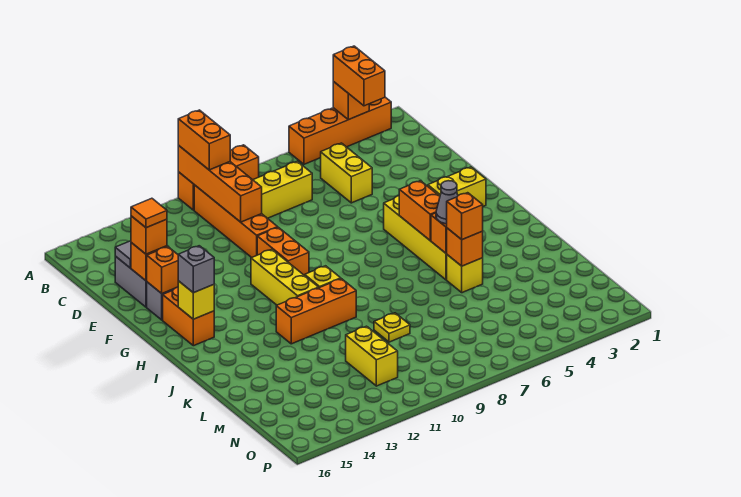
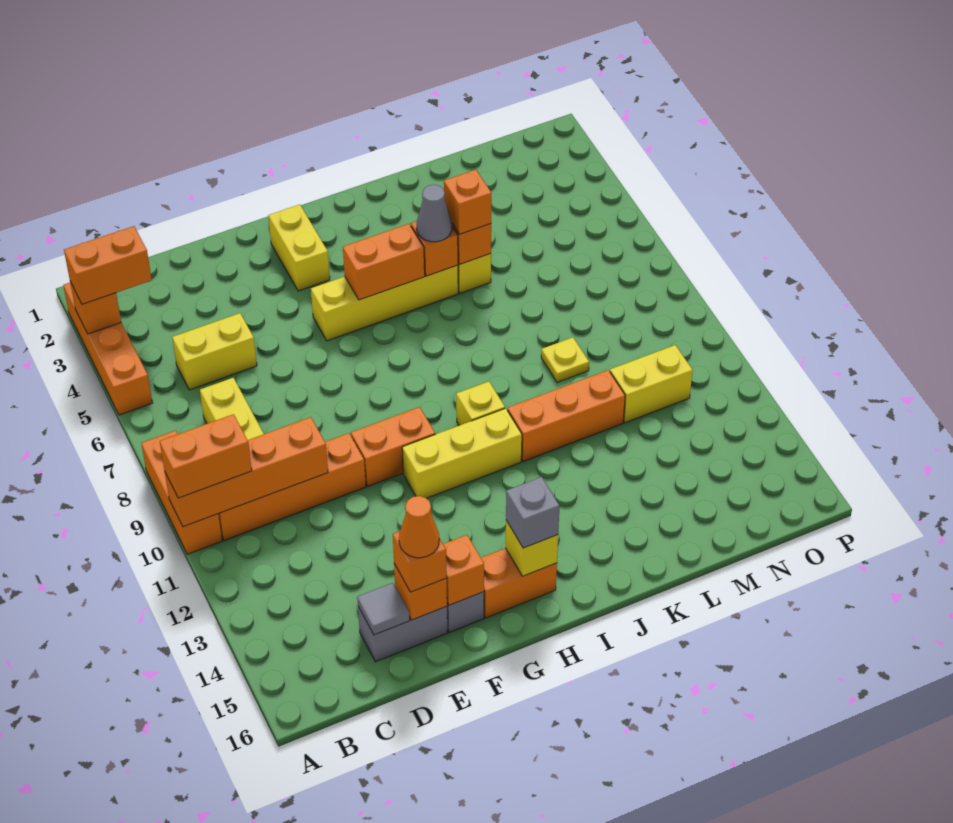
orange 1x1 tile [131,198,167,228] -> orange 1x1 cone [399,496,439,558]
orange 1x3 brick [276,279,356,344] -> orange 1x3 brick turned to [507,370,625,461]

